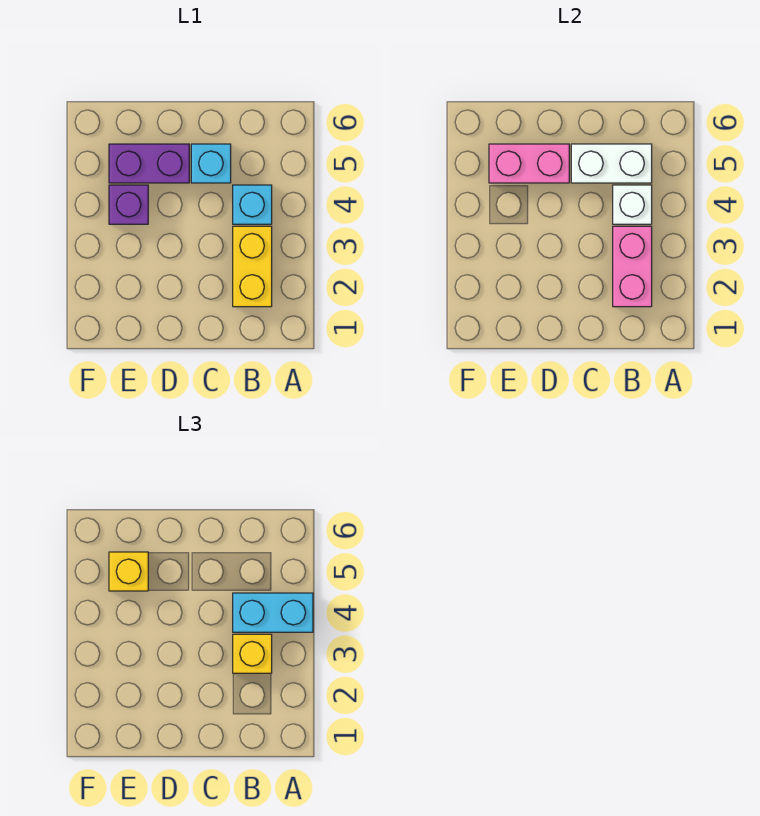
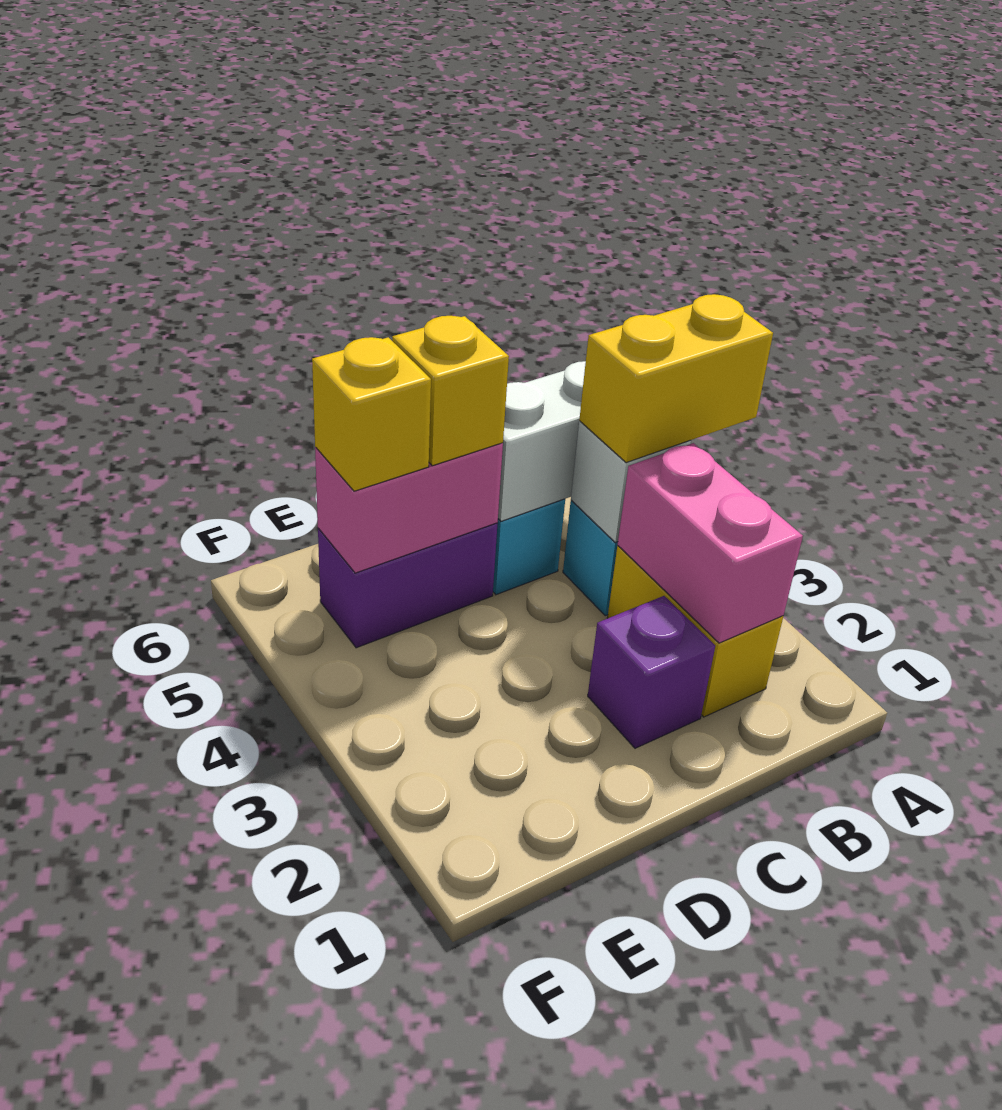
cyan 1x2 brick [233,593,313,632] -> yellow 1x2 brick [579,294,773,463]
yellow 1x1 brick [233,634,272,673] -> yellow 1x1 brick moved to [392,316,509,466]
purple 1x1 brick [109,185,148,224] -> purple 1x1 brick moved to [588,596,715,748]

